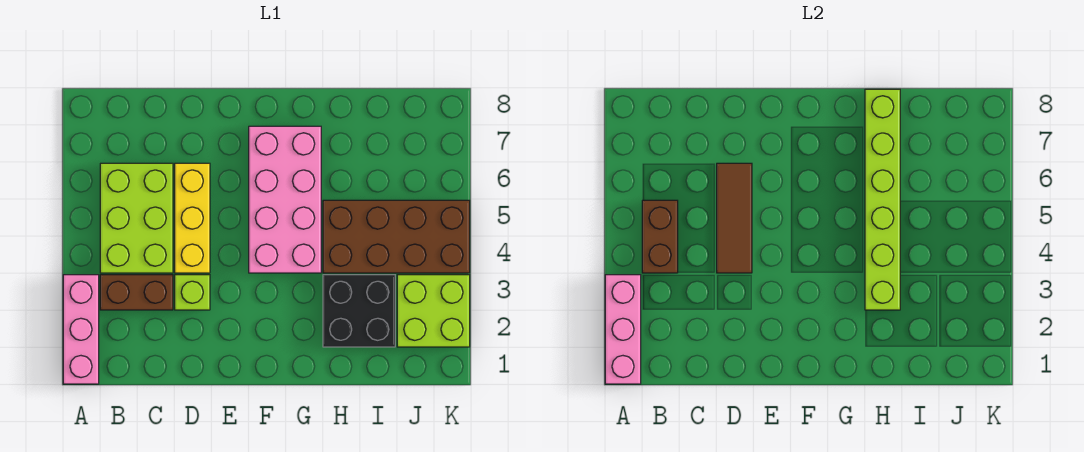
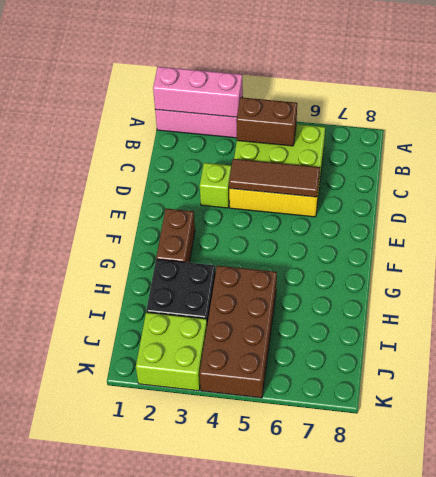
brown 1x2 brick [100,275,173,310] -> brown 1x2 brick moved to [156,209,195,263]
pink 2x4 brick [249,126,321,273] -> none
lime 1x6 brick [865,89,900,310] -> none

